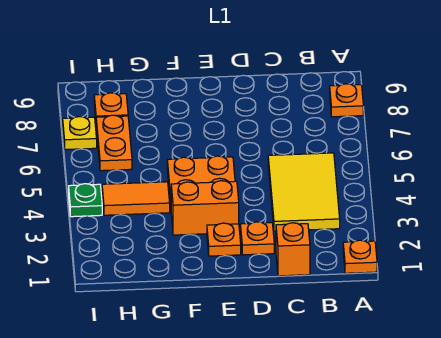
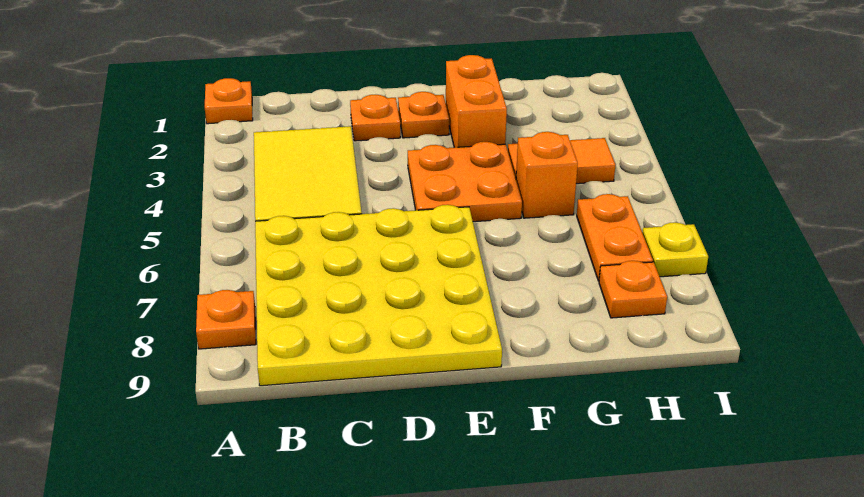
none -> yellow 4x4 plate [255,205,502,386]
orange 1x1 brick [276,223,310,276] -> orange 1x1 brick moved to [516,132,578,218]
orange 1x2 brick [171,181,239,235] -> orange 1x2 brick turned to [446,55,507,147]
green 1x1 plate [69,184,102,217] -> none

